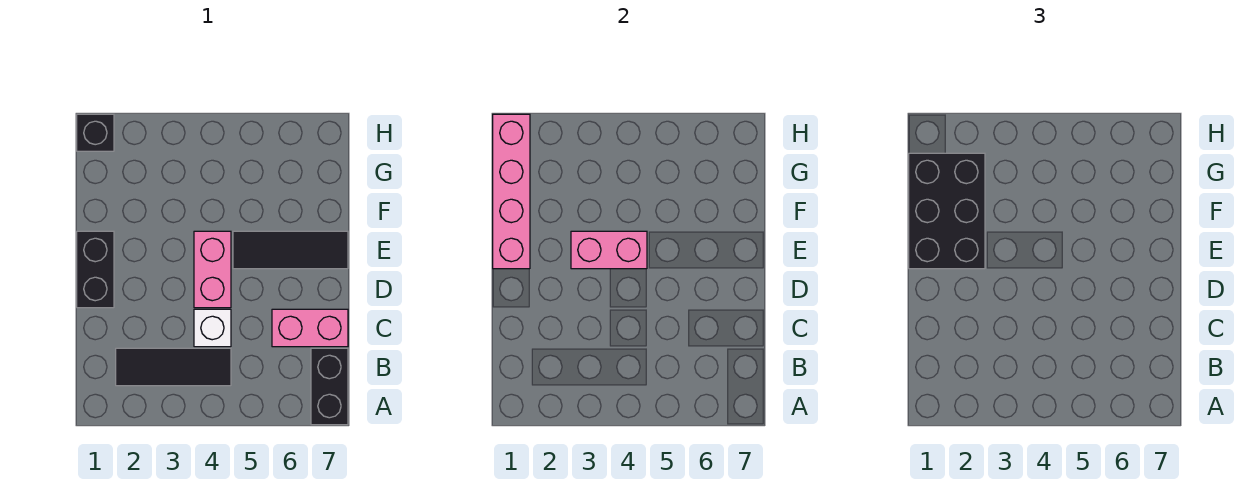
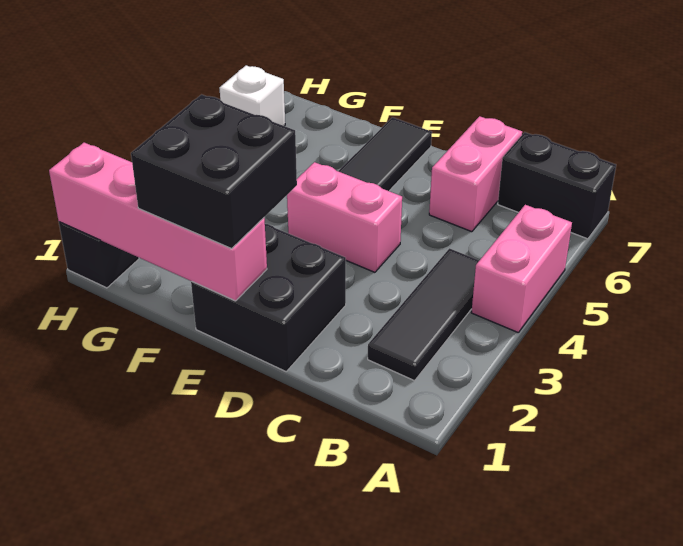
white 1x1 brick [194,309,231,347] -> white 1x1 brick moved to [219,65,285,126]
black 1x2 brick [77,231,114,308] -> black 2x2 brick [191,224,346,371]
black 2x3 brick [909,153,985,269] -> black 2x2 brick [131,95,297,249]
pink 1x2 brick [571,231,647,269] -> pink 1x2 brick moved to [471,205,572,332]

